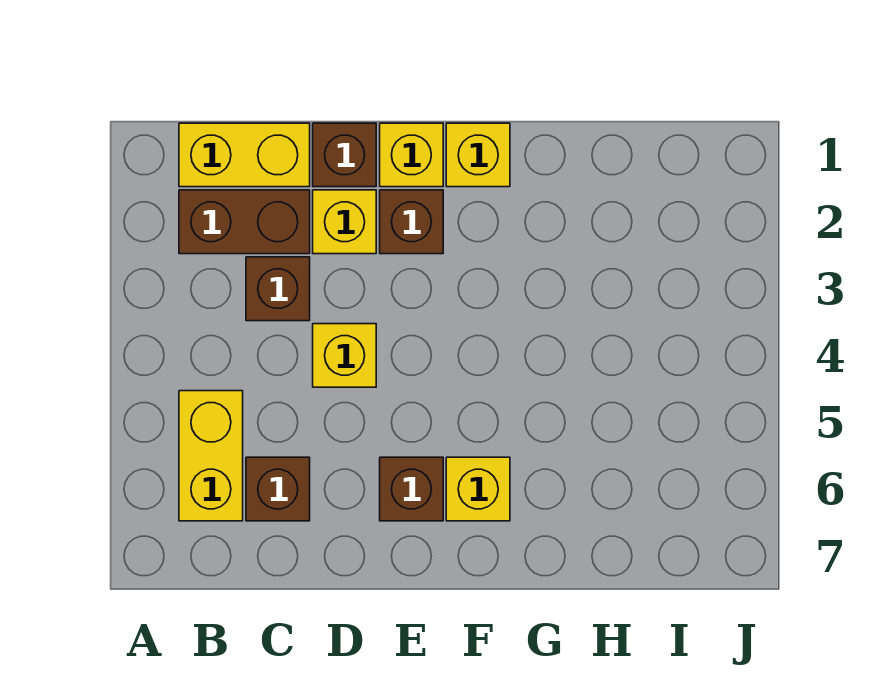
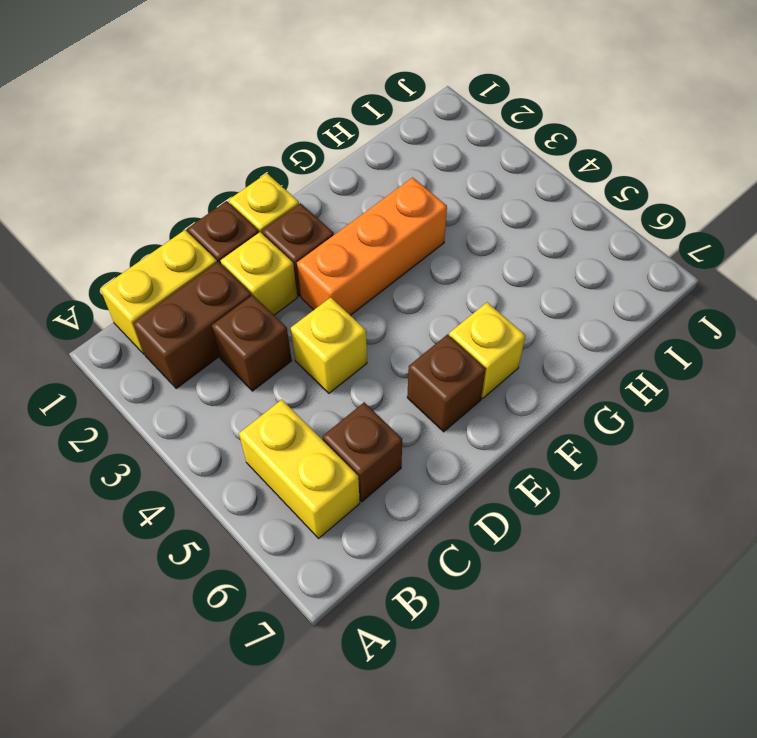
none -> orange 1x3 brick [297,177,447,315]
yellow 1x1 brick [446,123,510,187] -> none

